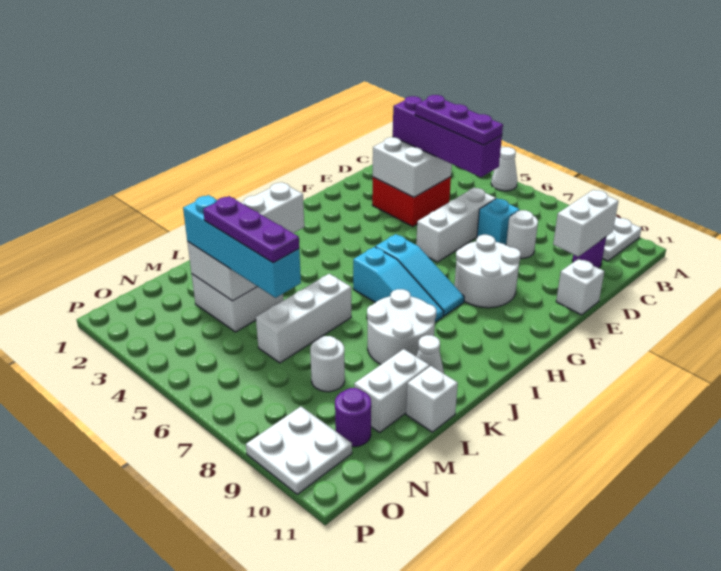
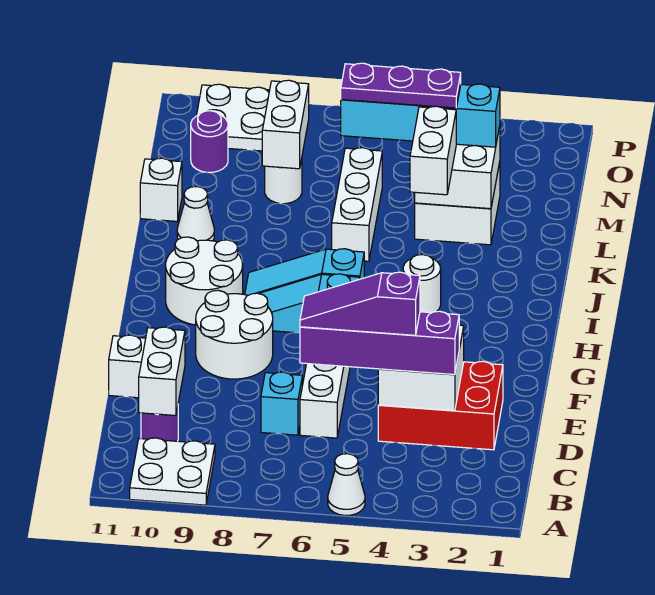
red 2x2 brick [372,177,451,227] -> red 2x3 brick [378,361,503,450]
purple 1x3 plate [415,95,503,145] -> purple 1x3 slope [300,272,420,335]
white 1x1 round brick [506,210,538,258] -> white 1x1 round brick moved to [403,255,441,313]
white 2x2 round brick [367,289,436,364] -> white 2x2 round brick moved to [166,237,243,325]
white 1x2 brick [354,349,430,432] -> white 1x2 brick moved to [262,80,309,169]

